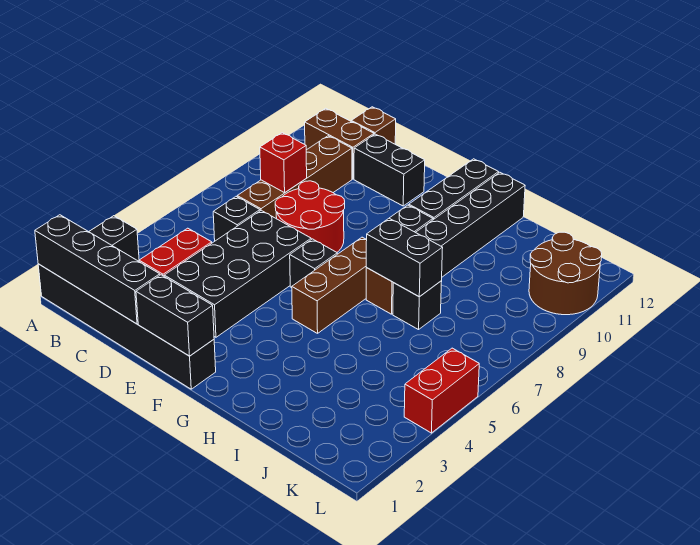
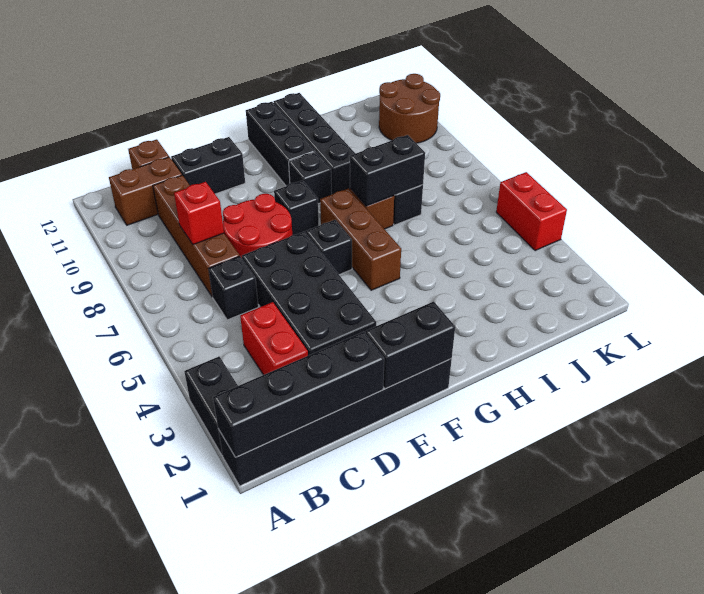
none -> black 1x1 brick [274,180,319,235]

